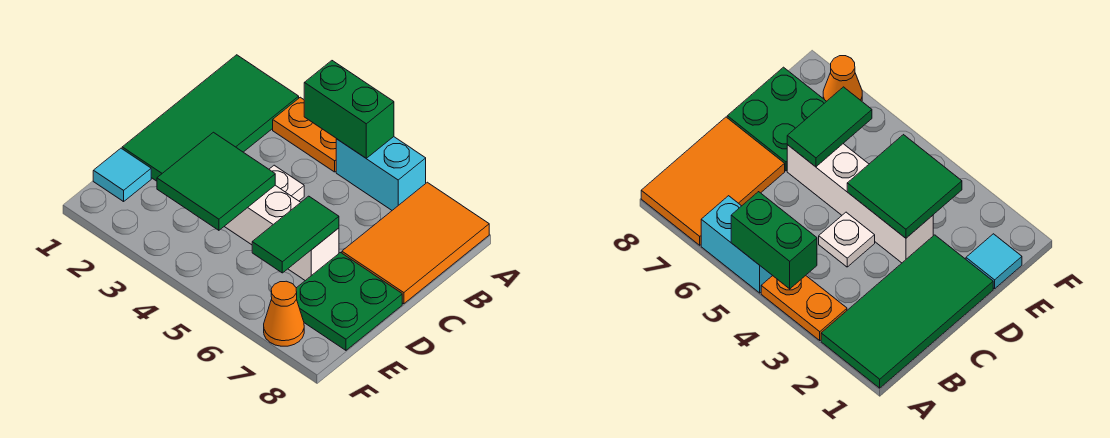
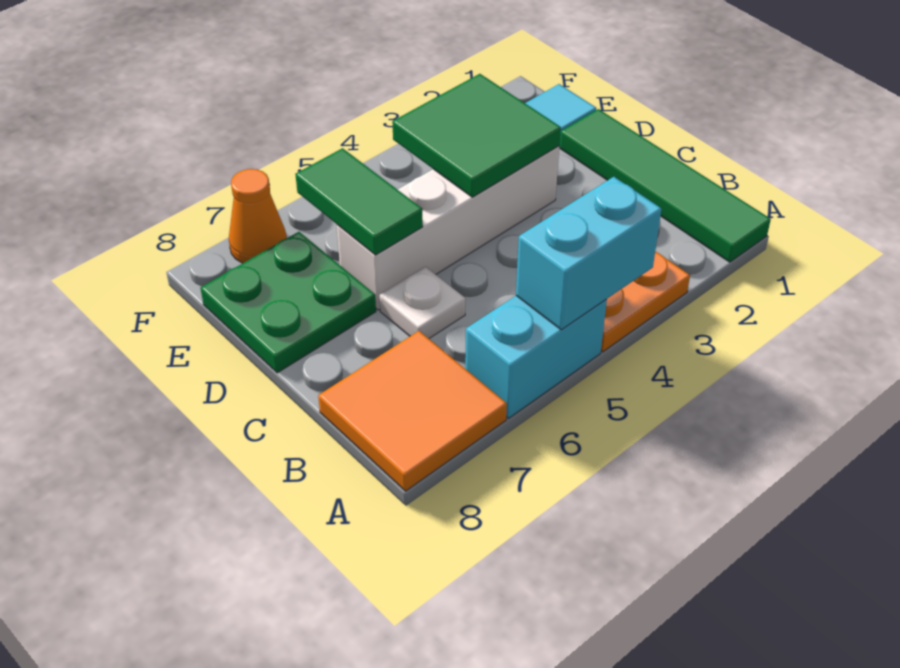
green 2x4 tile [122,55,299,181] -> green 1x4 tile [560,109,771,262]
green 1x2 brick [304,61,394,158] -> cyan 1x2 brick [516,177,661,330]
orange 2x3 tile [342,182,489,304] -> orange 2x2 tile [318,331,507,491]
white 1x1 plate [269,165,304,201] -> white 1x1 plate moved to [380,267,465,338]

